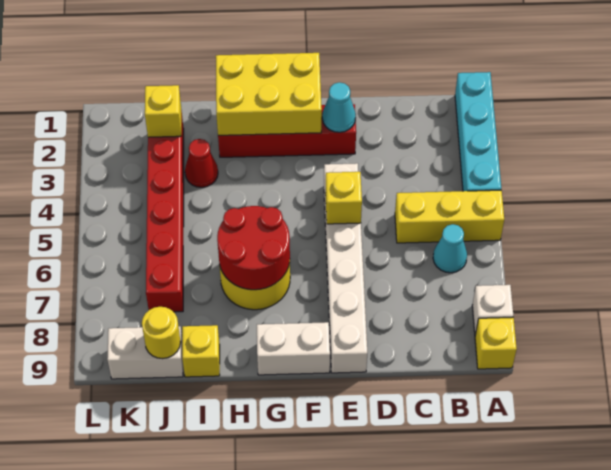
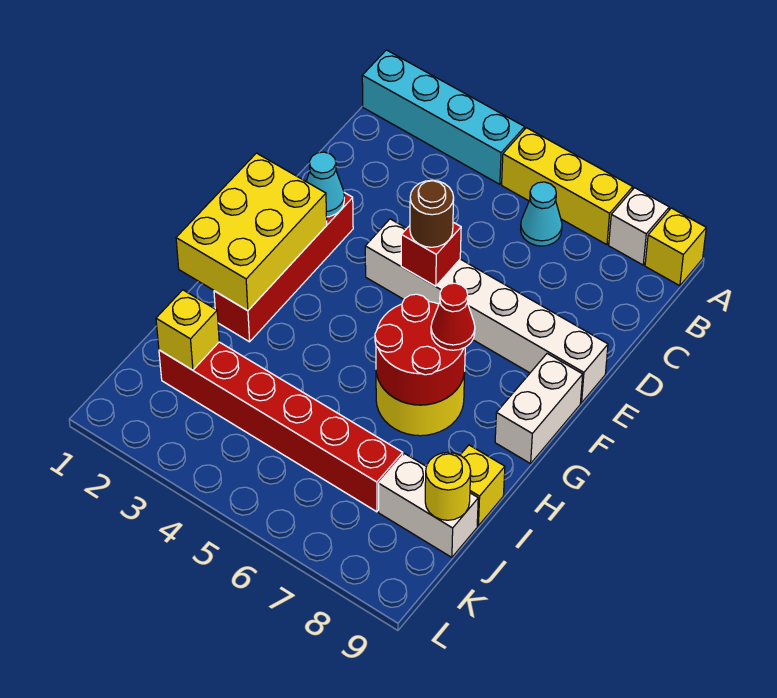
yellow 1x3 brick [395,190,504,243] -> yellow 1x3 brick turned to [502,128,633,245]
yellow 1x1 brick [325,172,362,224] -> red 1x1 brick [401,222,461,286]
none -> brown 1x1 round brick [410,180,454,247]
red 1x1 cone [185,139,218,187] -> red 1x1 cone moved to [431,283,475,350]
white 1x2 brick [107,326,183,379] -> white 1x2 brick turned to [379,454,478,557]

